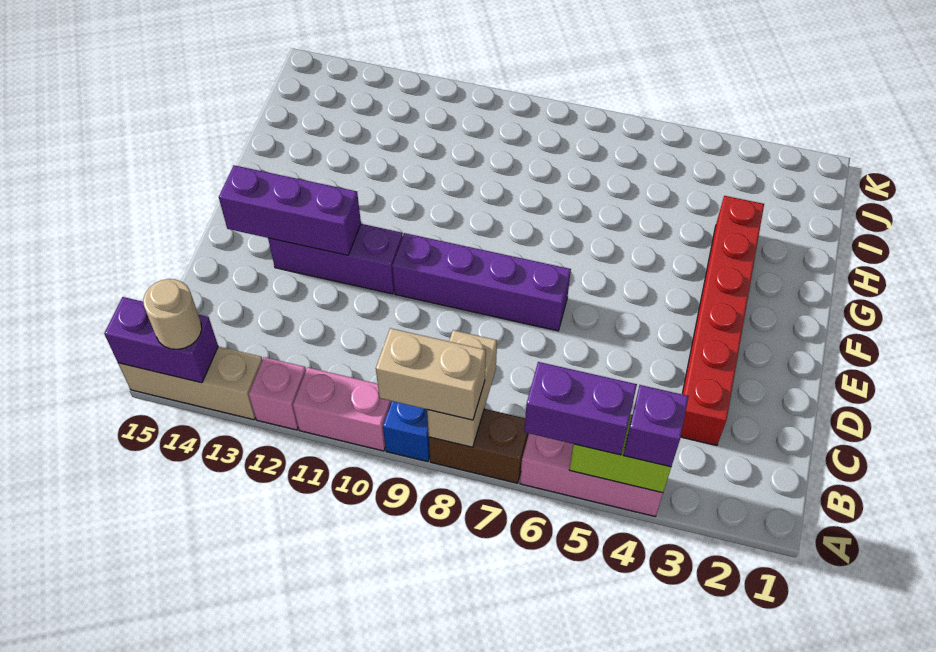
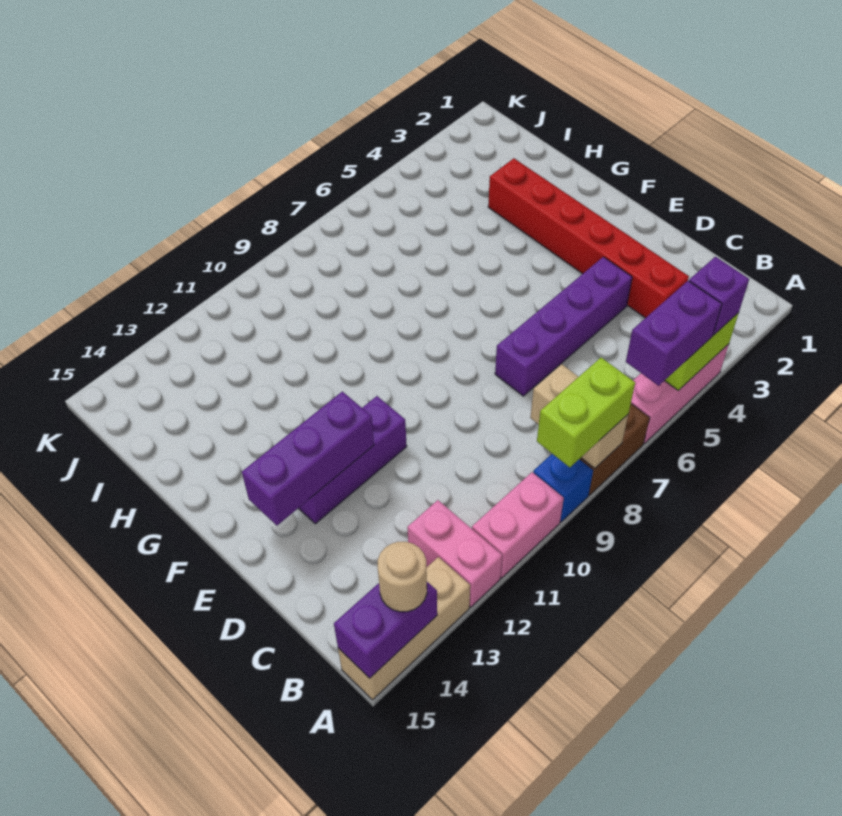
tan 1x2 brick [376,328,486,420] -> lime 1x2 brick [537,358,635,467]
pink 1x1 brick [248,357,306,430] -> pink 1x2 brick [407,500,502,607]
purple 1x4 brick [392,233,571,331] -> purple 1x4 brick moved to [495,257,632,396]

